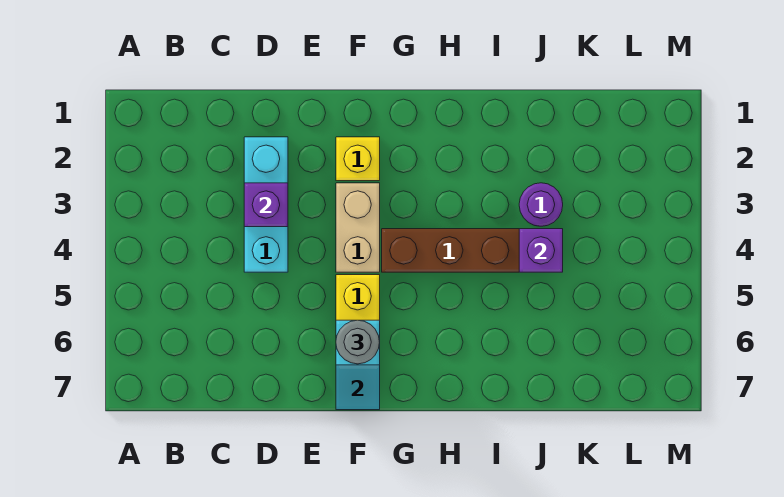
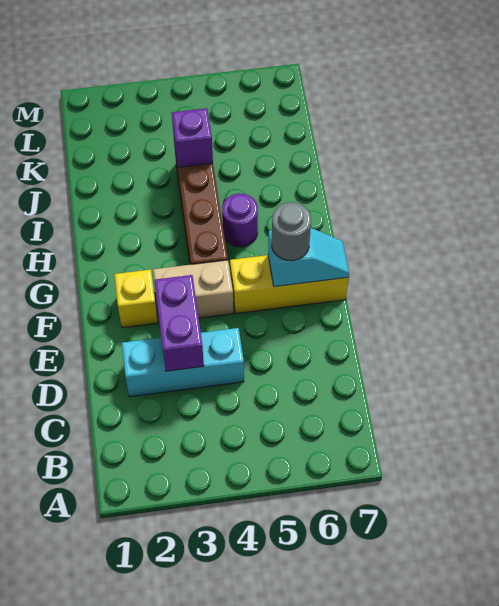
purple 1x1 brick [244,183,288,227] -> purple 1x2 brick [154,275,204,371]
purple 1x1 round brick [519,183,563,226] -> purple 1x1 round brick moved to [222,193,258,247]

